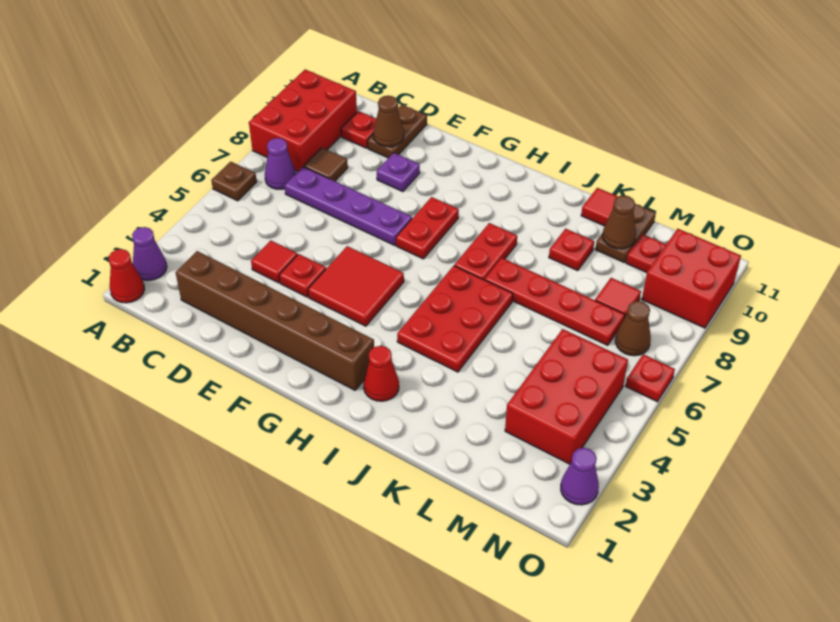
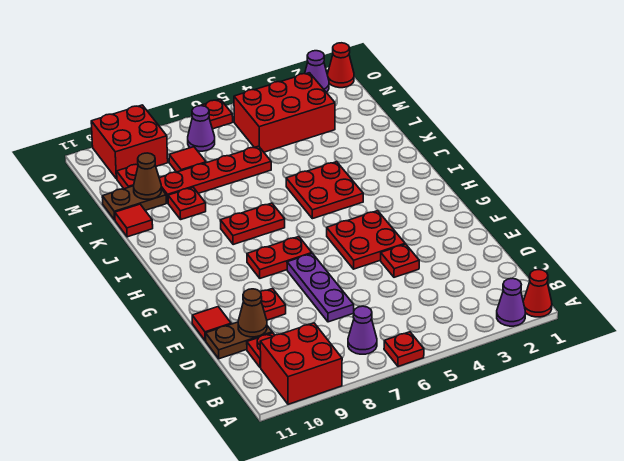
brown 1x1 plate [211,162,257,201] -> red 1x1 plate [384,332,424,366]
red 2x3 brick [249,69,357,172] -> red 2x2 brick [260,323,342,404]
brown 1x6 brick [176,251,374,390] -> none
purple 1x4 plate [285,167,412,245] -> purple 1x3 plate [287,254,354,322]
brown 1x1 tile [304,148,348,181] -> none
red 1x1 tile [251,240,297,283] -> red 1x1 tile moved to [192,307,231,341]
purple 1x1 plate [377,153,420,192] -> red 1x1 plate [261,289,286,320]
red 2x2 tile [308,246,404,326] -> red 2x2 plate [327,211,405,269]
red 1x1 cone [363,346,399,401] -> red 1x1 cone moved to [328,43,354,88]
red 2x3 plate [397,266,513,372] -> red 2x2 plate [286,162,363,219]
red 1x4 plate [485,258,625,345] -> red 1x4 plate turned to [159,146,271,203]
brown 1x1 cone [615,301,651,356] -> purple 1x1 cone [188,106,215,151]

